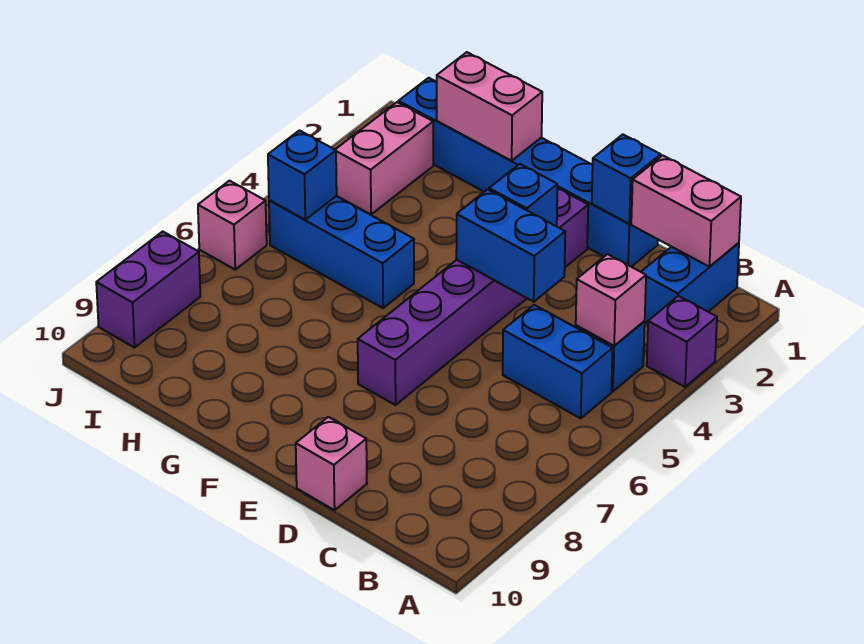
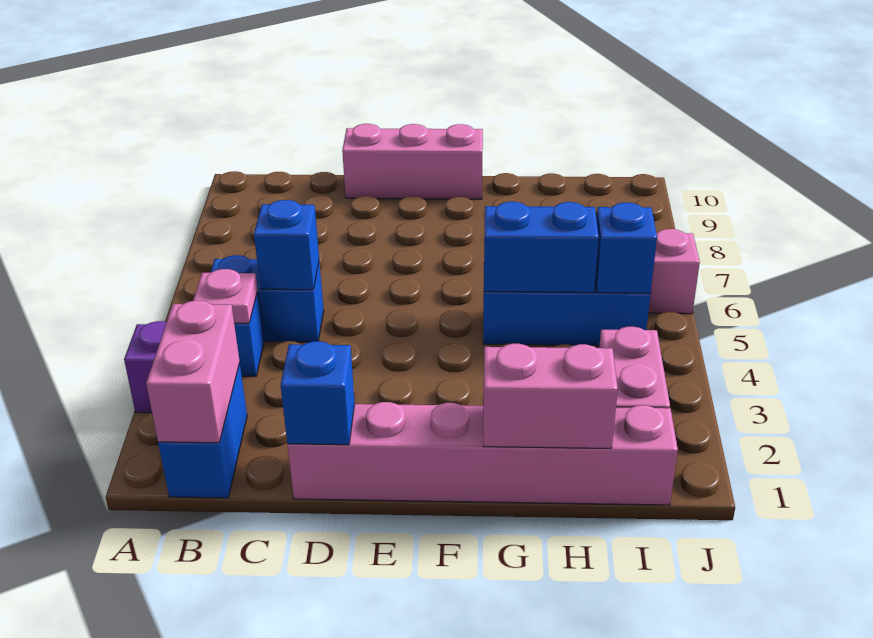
pink 1x2 brick [631,155,741,267] -> pink 1x2 brick turned to [146,300,240,443]
pink 1x1 brick [576,254,646,346] -> pink 1x1 plate [193,269,257,323]
blue 1x6 brick [398,78,658,267] -> pink 1x6 brick [287,402,678,505]
blue 1x2 brick [456,189,565,302] -> blue 1x2 brick moved to [484,202,599,293]
pink 1x1 brick [296,417,367,510] -> pink 1x3 brick [342,124,483,199]
purple 1x6 brick [358,188,588,405] -> none
blue 1x1 brick [489,164,557,226] -> blue 1x1 brick moved to [254,200,319,290]
purple 1x2 brick [96,232,200,348] -> none

